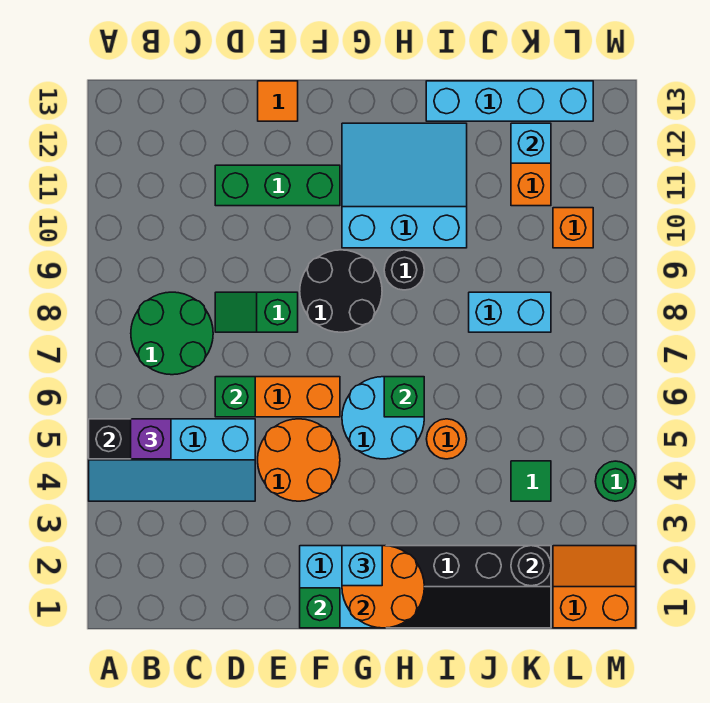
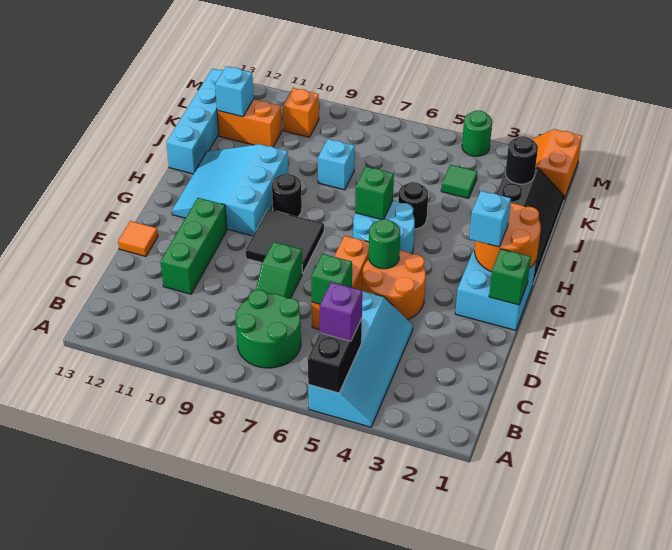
none -> green 1x1 round brick [369,219,400,269]
black 2x2 round brick [300,250,382,332] -> black 2x2 tile [245,209,324,274]
orange 1x1 round brick [427,419,467,459] -> black 1x1 round brick [398,182,428,229]
cyan 1x2 brick [469,292,551,332] -> cyan 1x1 brick [318,139,355,190]

